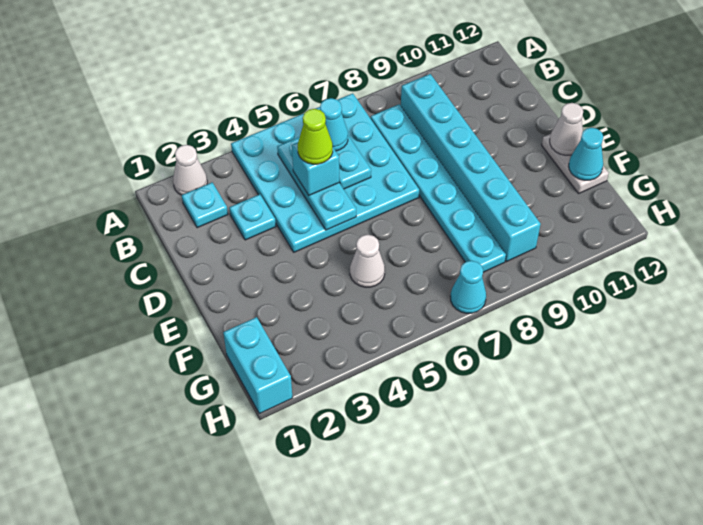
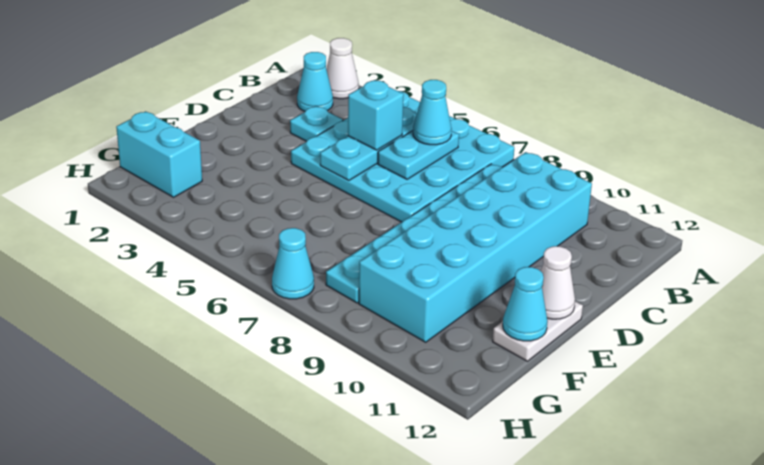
cyan 1x1 plate [182,182,228,228] -> cyan 1x1 cone [297,52,333,111]
cyan 1x6 brick [401,74,541,262] -> cyan 2x6 brick [359,152,592,342]
lime 1x1 cone [298,109,333,164] -> none
white 1x1 cone [350,235,385,287] -> none
cyan 1x2 brick [223,317,293,414] -> cyan 1x2 brick turned to [116,111,202,197]

